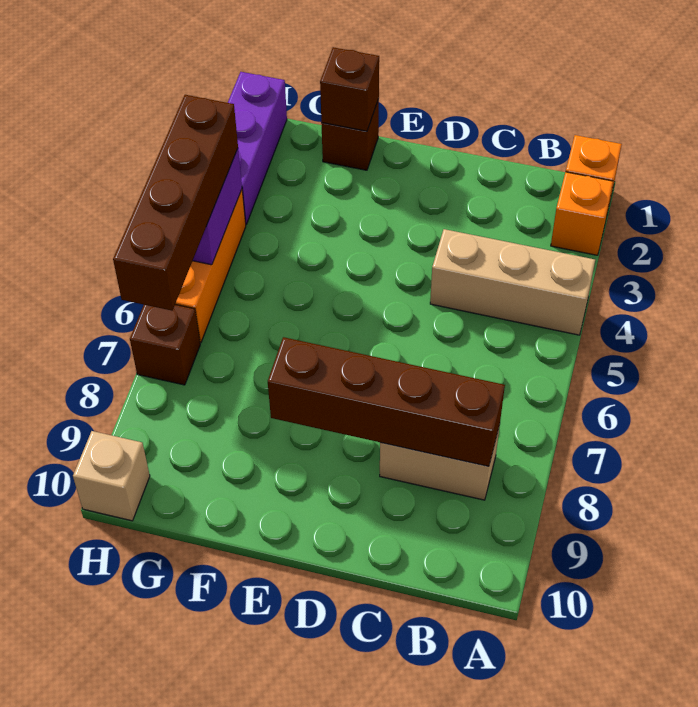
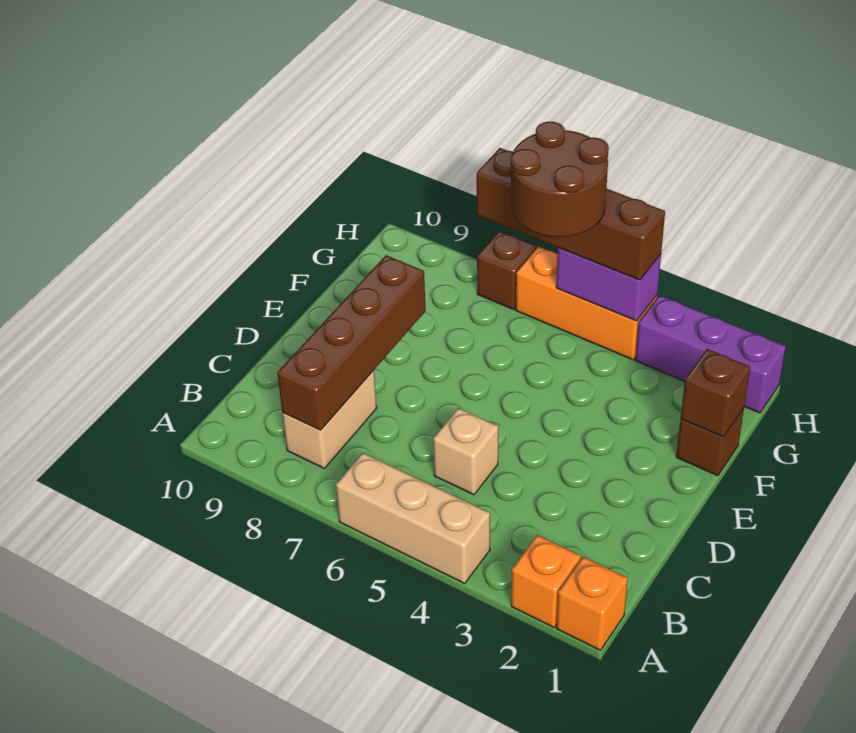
tan 1x3 brick [430,229,595,335] -> tan 1x3 brick turned to [336,453,490,583]
none -> brown 2x2 round brick [511,122,609,237]
tan 1x1 brick [73,431,150,521] -> tan 1x1 brick moved to [433,408,498,495]

